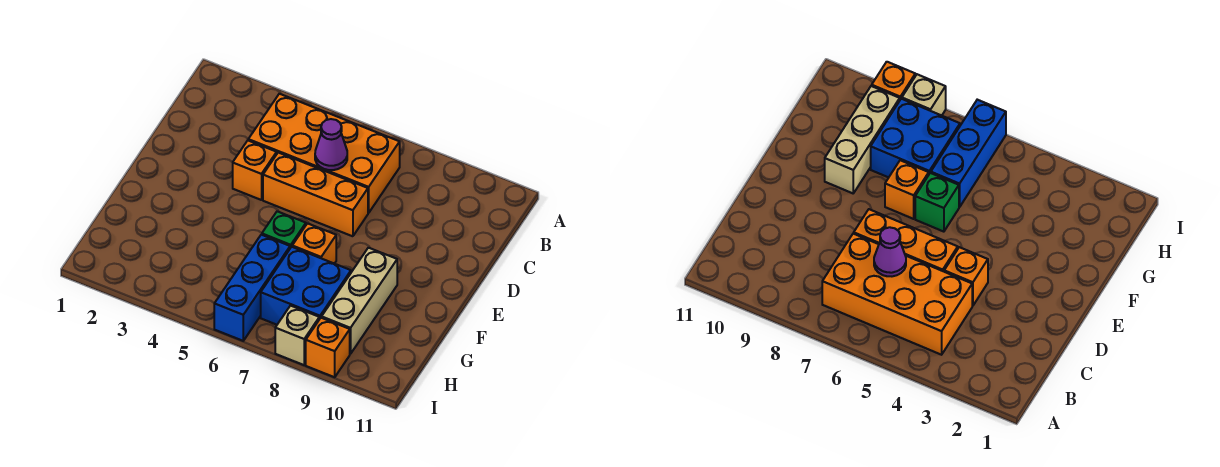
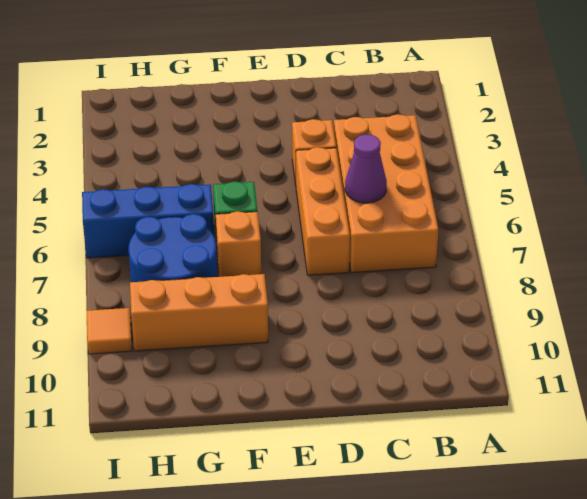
tan 1x3 brick [322,248,397,354] -> orange 1x3 brick [130,274,268,351]
blue 2x2 brick [261,247,351,325] -> blue 2x2 round brick [128,214,217,282]
tan 1x1 brick [275,306,319,365] -> none
orange 1x1 brick [306,318,350,377] -> orange 1x1 tile [87,308,132,354]

